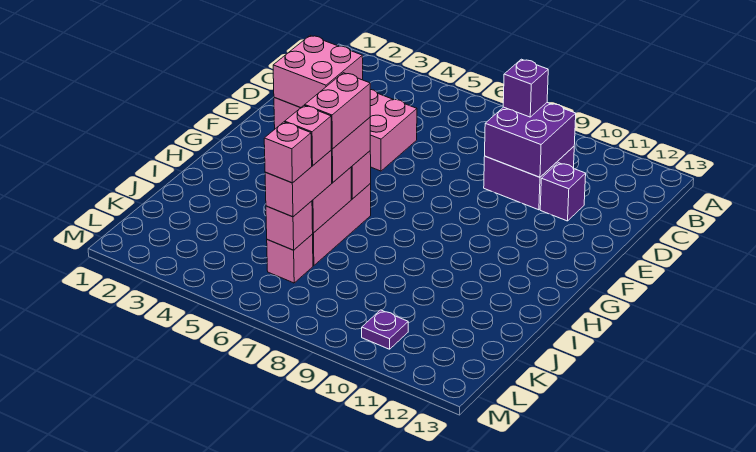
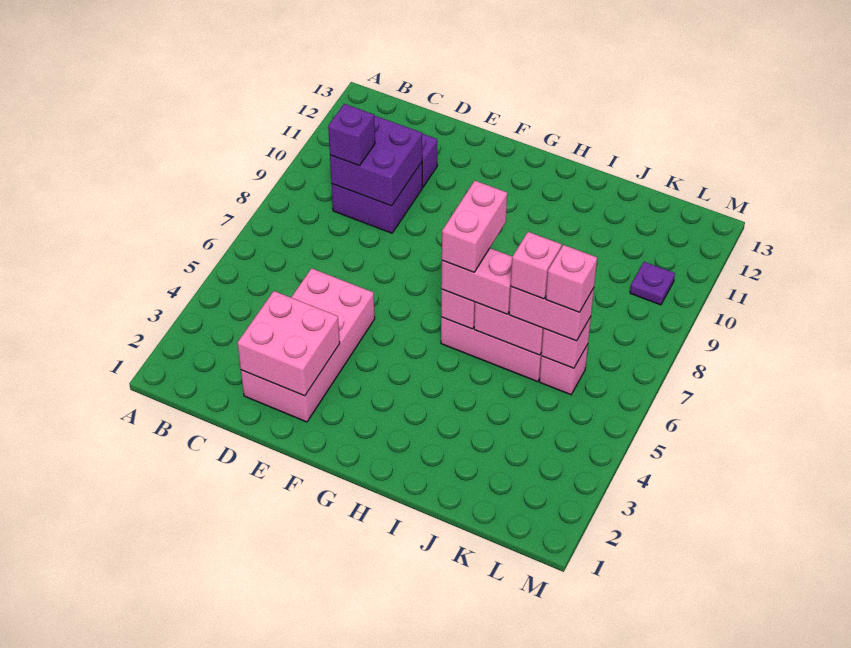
pink 1x2 brick [305,73,370,149] -> pink 1x2 brick turned to [442,181,507,272]

